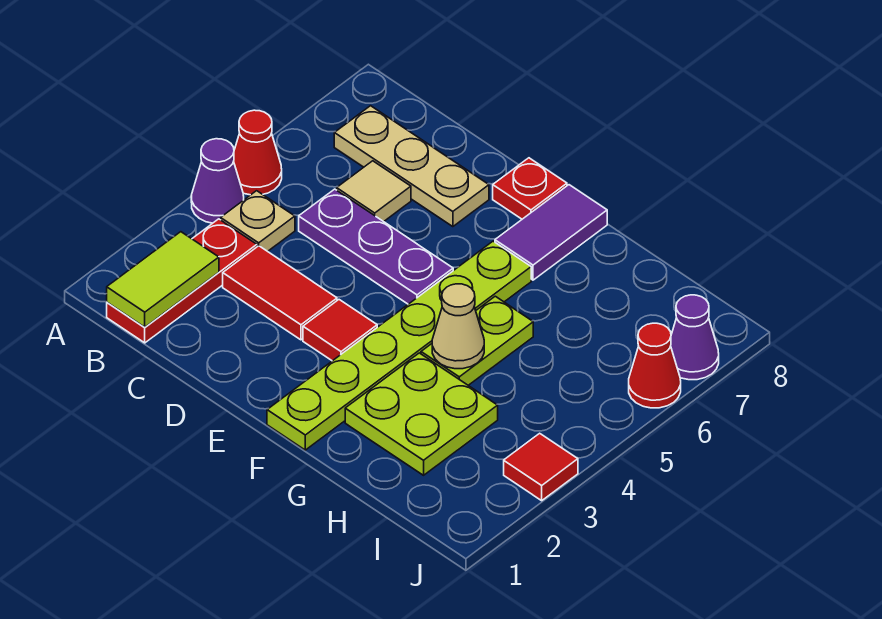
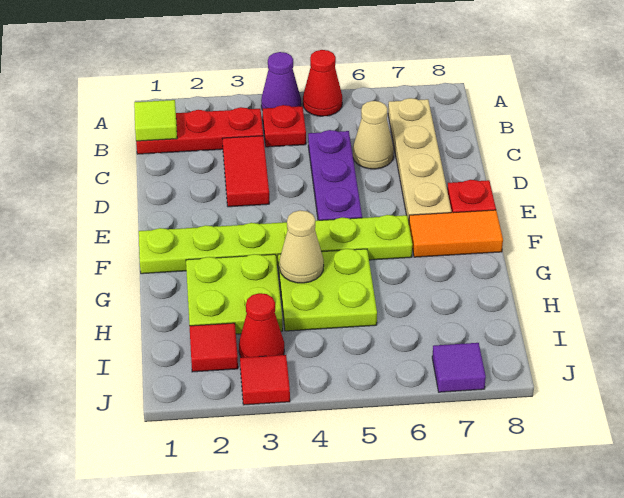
lime 1x2 tile [107,232,219,327] -> lime 1x1 tile [134,100,177,141]
tan 1x1 plate [221,191,295,251] -> red 1x1 plate [263,105,306,147]
tan 1x3 plate [334,106,489,227] -> tan 1x4 plate [388,98,451,222]
tan 1x1 tile [337,161,411,222] -> tan 1x1 cone [353,101,394,169]
red 1x1 tile [303,300,377,361] -> red 1x1 tile moved to [189,323,238,372]
purple 1x2 tile [495,185,607,280] -> orange 1x2 tile [409,210,503,257]
lime 1x2 plate [421,296,533,385] -> lime 2x2 plate [278,249,377,331]
red 1x1 cone [629,323,681,408] -> red 1x1 cone moved to [239,293,284,358]
purple 1x1 cone [671,295,719,380] -> purple 1x1 tile [432,343,486,392]

